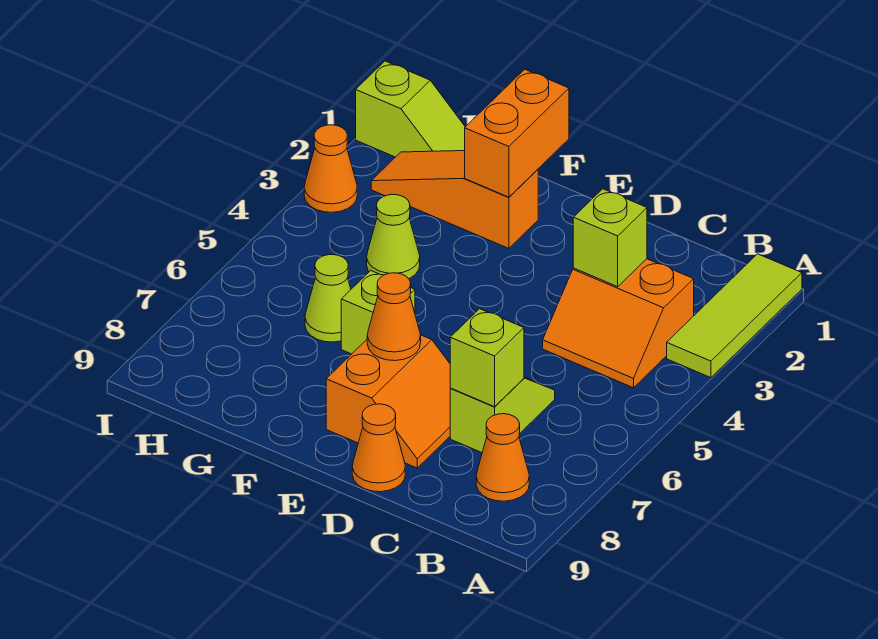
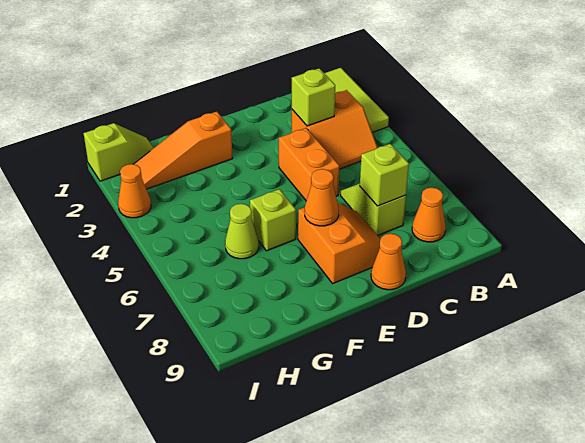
orange 1x2 brick [465,69,569,197] -> orange 1x2 brick moved to [279,128,339,201]
lime 1x1 cone [367,195,420,279] -> none

